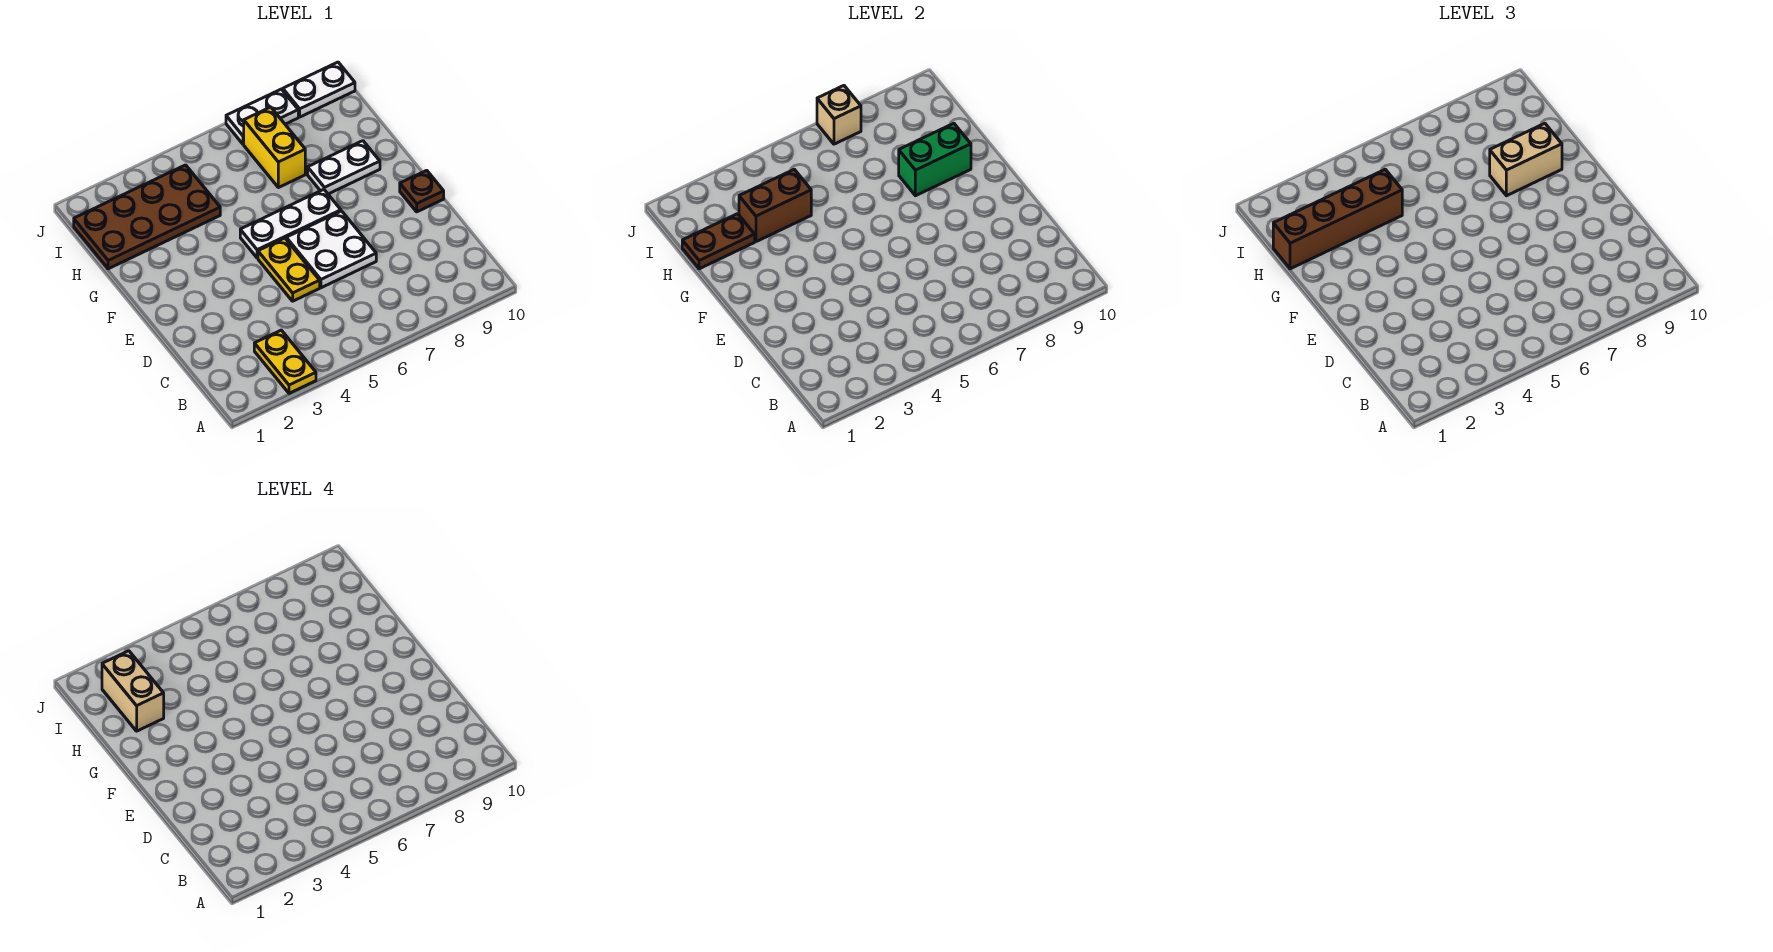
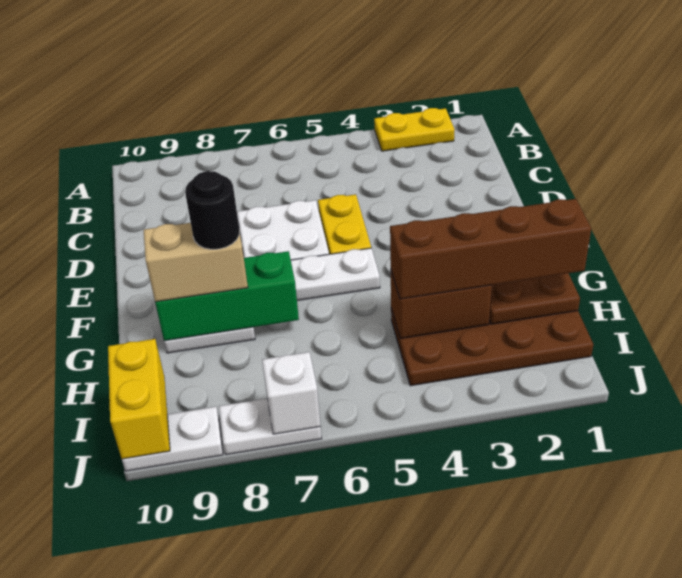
yellow 1x2 plate [254,330,316,393] -> yellow 1x2 plate turned to [374,108,455,151]
brown 1x1 plate [400,170,444,212] -> none
green 1x2 brick [899,123,971,196] -> green 1x3 brick [155,251,299,341]
none -> black 1x1 round brick [185,171,240,249]
tan 1x2 brick [102,651,164,731] -> none
yellow 1x2 brick [244,107,305,188] -> yellow 1x2 brick moved to [108,339,170,459]
tan 1x1 brick [817,86,861,144] -> white 1x1 brick [262,352,321,434]

